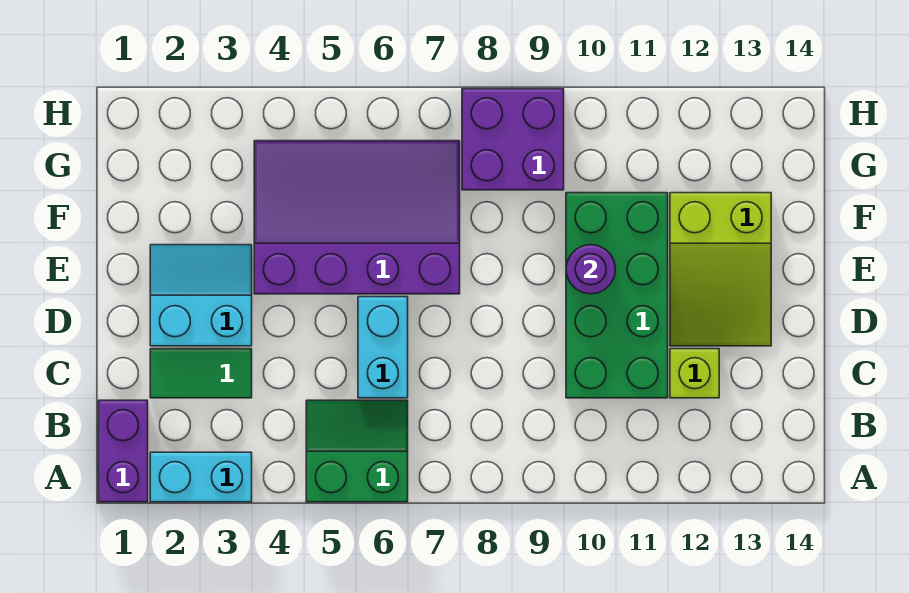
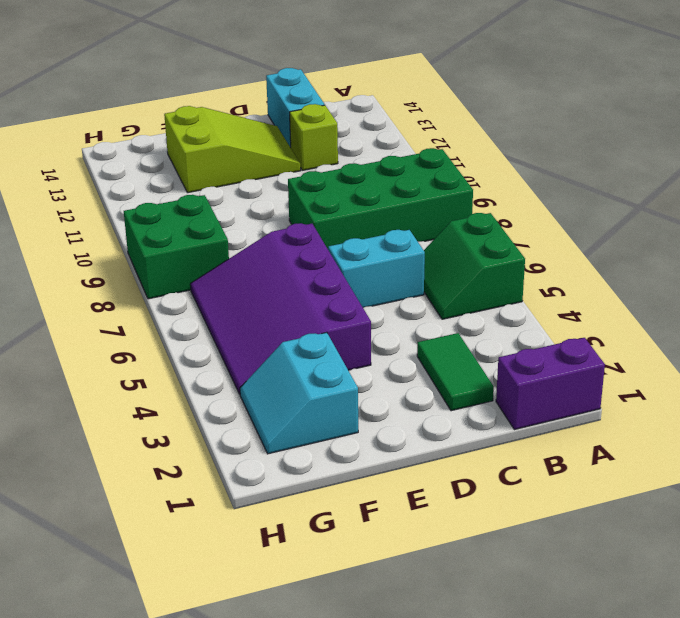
cyan 1x2 brick [150,452,252,502] -> cyan 1x2 brick moved to [266,68,325,147]
green 2x4 brick [566,193,668,398] -> green 2x4 brick moved to [288,148,473,249]
cyan 2x2 slope [150,245,252,346] -> cyan 2x2 slope moved to [240,332,358,454]
purple 1x1 round brick [566,245,616,294] -> none
purple 2x2 brick [462,89,564,190] -> green 2x2 brick [124,195,229,299]

